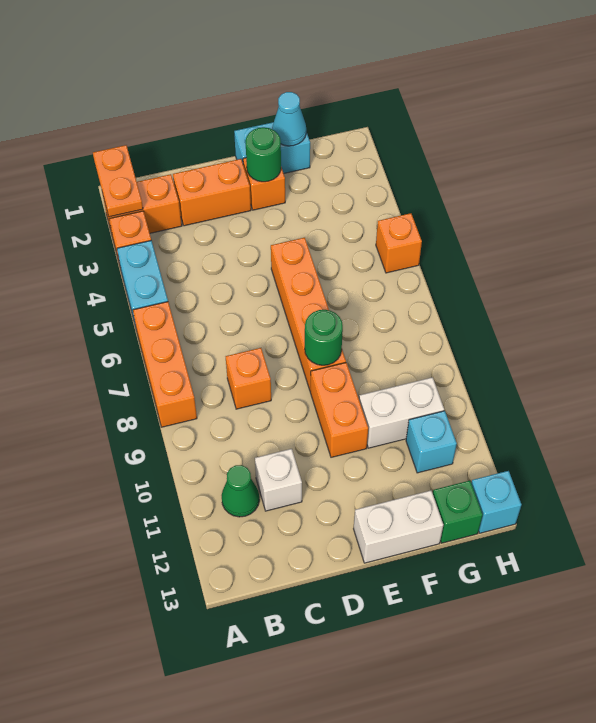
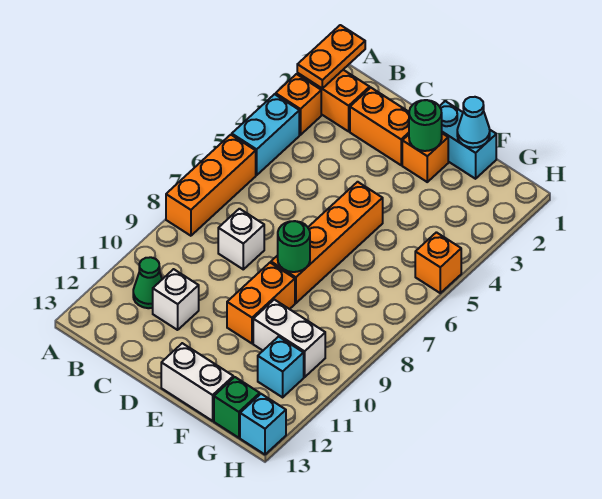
orange 1x1 brick [226,348,271,409] -> white 1x1 brick [218,209,264,269]

